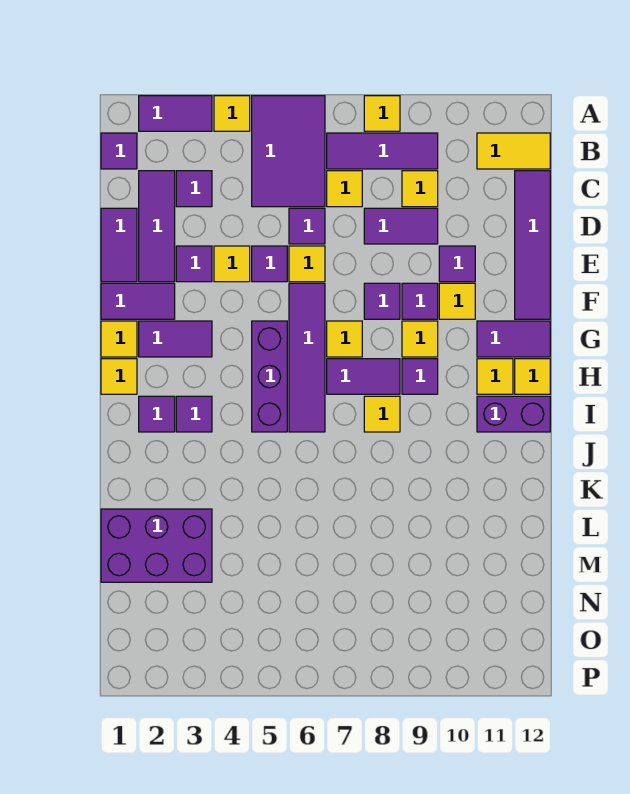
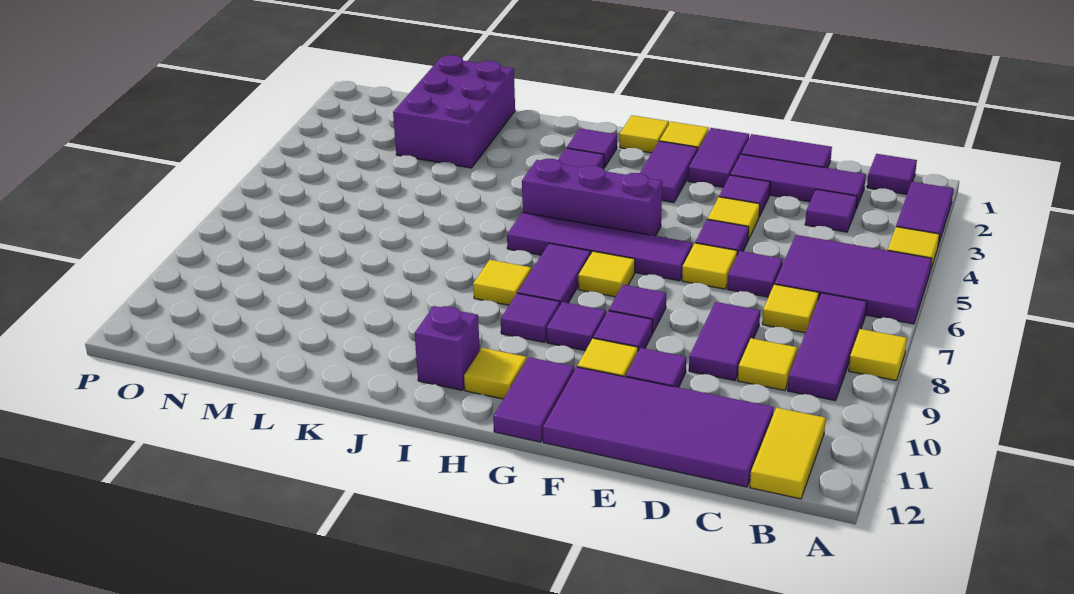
purple 1x4 tile [515,171,550,319] -> purple 2x4 tile [543,367,774,487]
yellow 1x1 tile [402,321,438,357] -> purple 1x1 tile [547,302,606,351]
yellow 1x1 tile [515,359,550,394] -> none
purple 1x2 brick [477,396,550,432] -> purple 1x1 brick [415,306,480,390]

